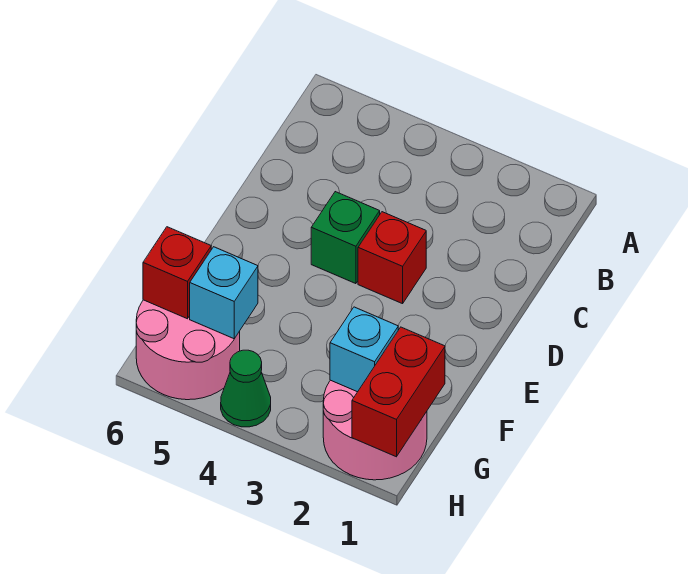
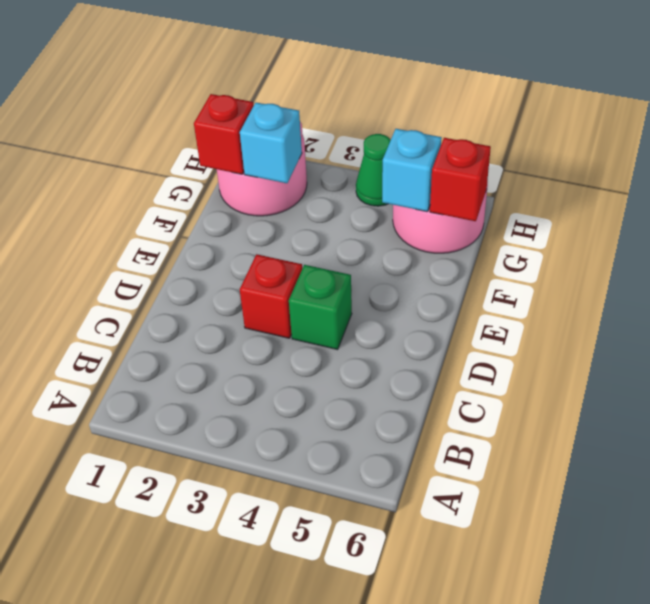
red 1x2 brick [352,327,445,457] -> red 1x1 brick [194,94,254,174]

